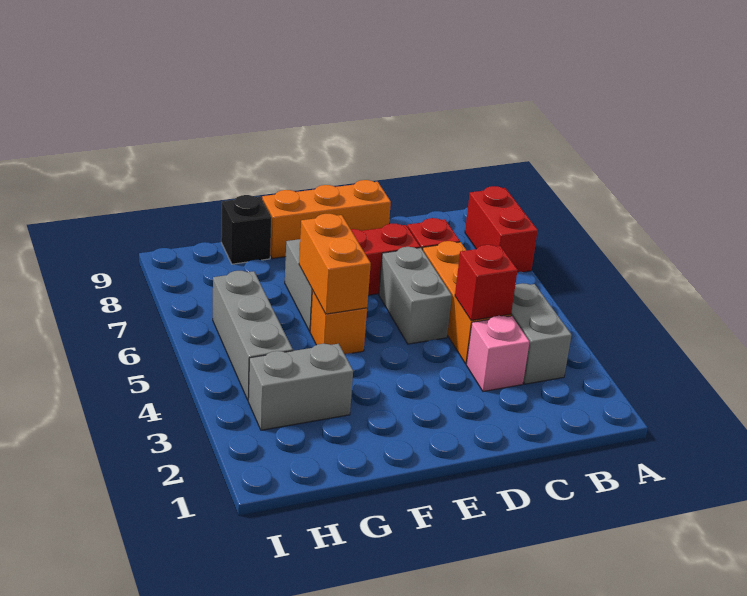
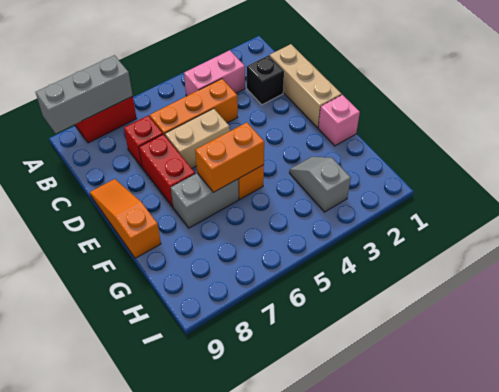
grey 1x2 brick [511,283,572,384] -> pink 1x2 brick [184,50,245,96]
none -> tan 1x3 brick [270,44,342,128]
pink 1x1 brick [466,316,529,392] -> pink 1x1 brick moved to [318,95,360,146]
red 1x1 brick [455,245,518,321] -> none
grey 1x2 brick [379,247,452,344] -> tan 1x2 brick [165,108,230,168]
orange 1x3 brick [262,180,391,259] -> orange 1x3 slope [90,179,161,258]
grey 1x2 brick [248,344,353,430] -> grey 1x2 slope [289,157,351,212]
black 1x1 brick [221,195,272,264] -> black 1x1 brick moved to [247,55,284,105]
grey 1x3 brick [213,271,293,400] -> grey 1x3 brick moved to [36,55,133,133]

